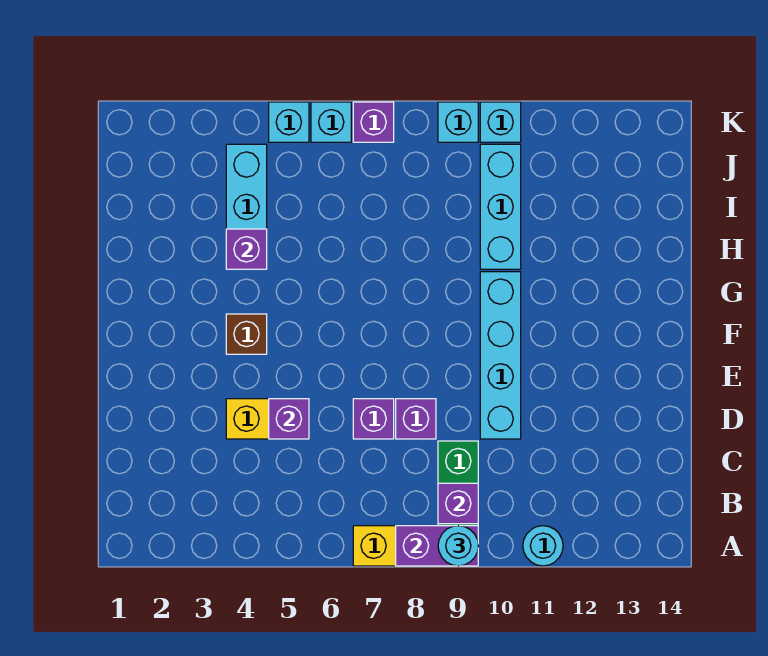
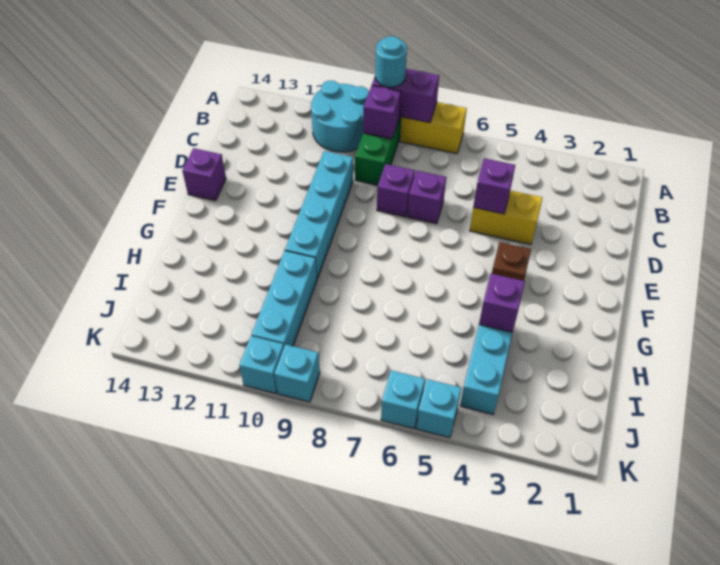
cyan 1x1 round brick [523,526,563,566] -> cyan 2x2 round brick [311,81,369,152]
purple 1x1 brick [353,102,394,142] -> purple 1x1 brick moved to [182,148,226,201]

